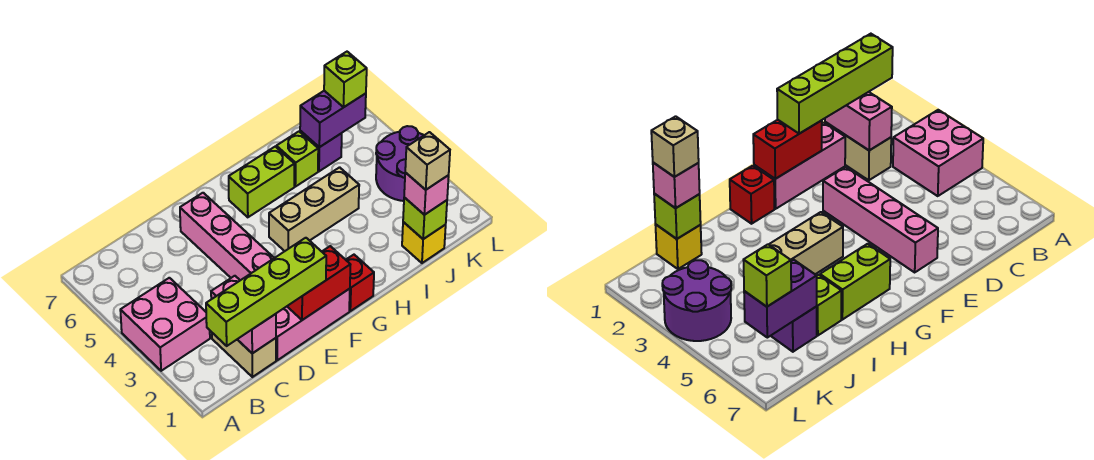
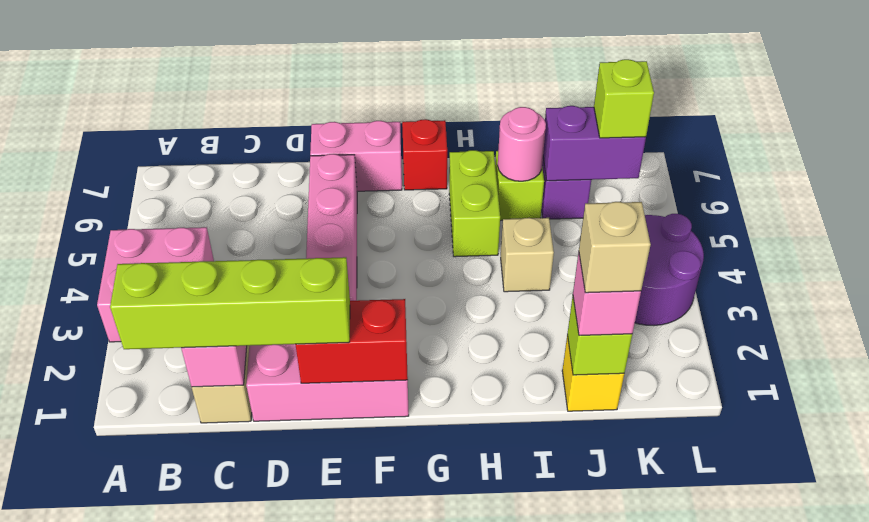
none -> pink 1x2 brick [310,121,402,191]
red 1x1 brick [346,255,374,311] -> red 1x1 brick moved to [402,119,447,190]
tan 1x3 brick [269,167,359,251] -> tan 1x1 brick [501,218,554,292]
lime 1x2 brick [229,147,295,217] -> lime 1x2 brick turned to [449,150,500,257]
none -> pink 1x1 round brick [498,107,546,181]

